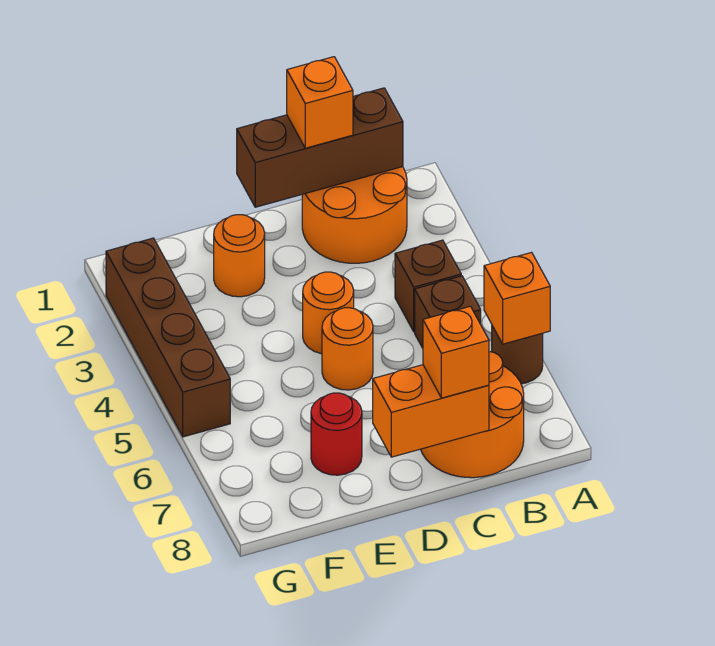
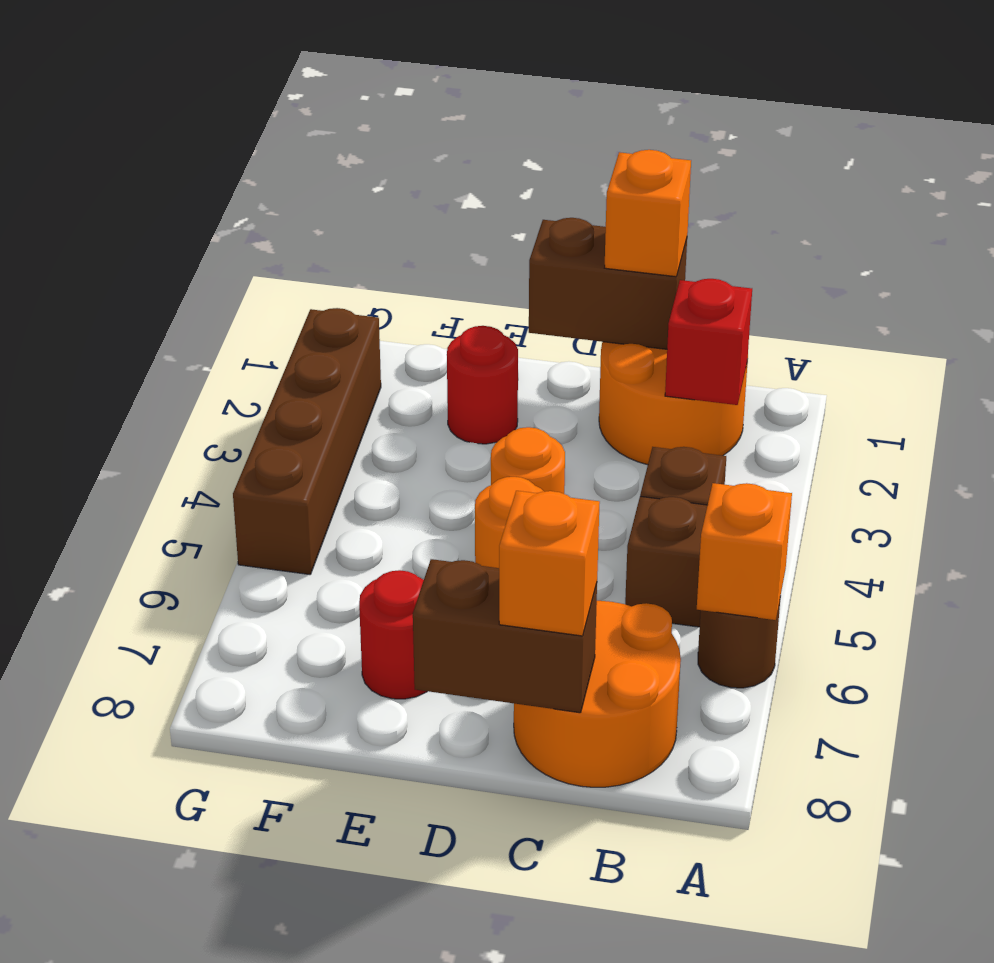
brown 1x3 brick [237,88,403,207] -> brown 1x2 brick [529,218,687,349]
none -> red 1x1 brick [665,279,752,405]
orange 1x2 brick [373,365,489,457] -> brown 1x2 brick [413,559,597,713]
orange 1x1 round brick [214,215,265,297] -> red 1x1 round brick [447,326,518,444]

